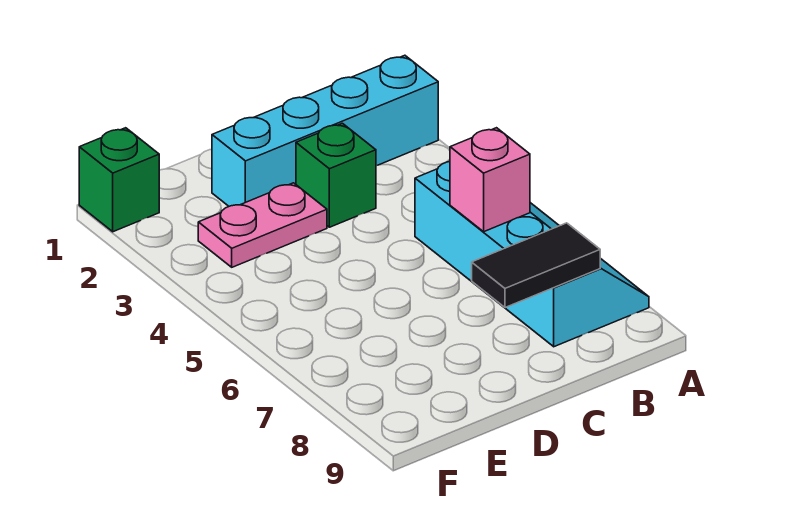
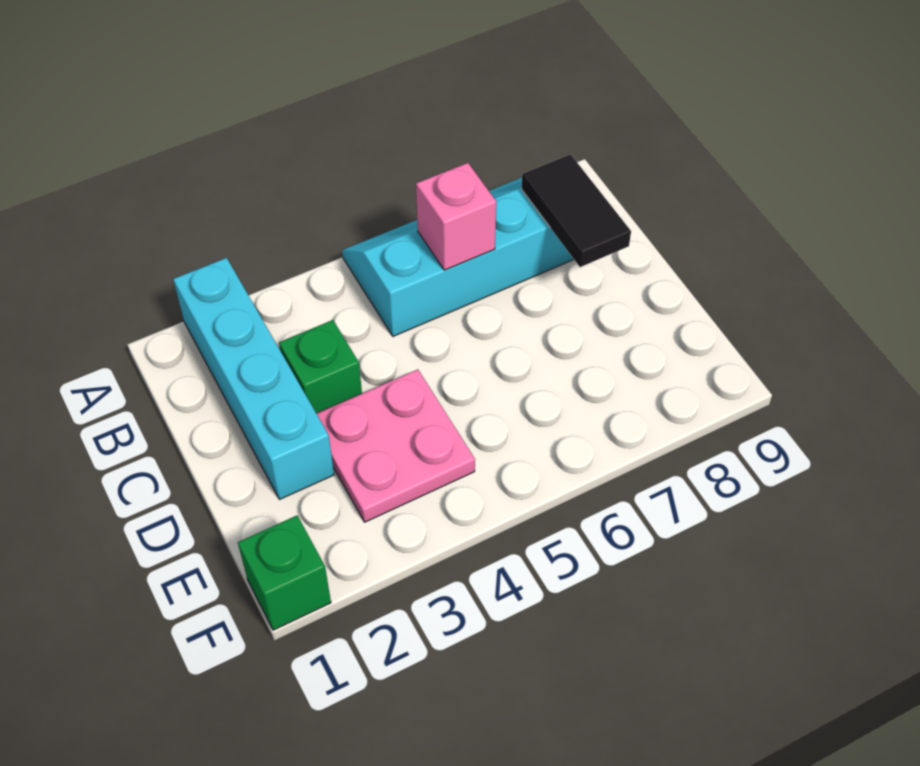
pink 1x2 plate [198,183,327,267] -> pink 2x2 plate [316,369,475,522]

